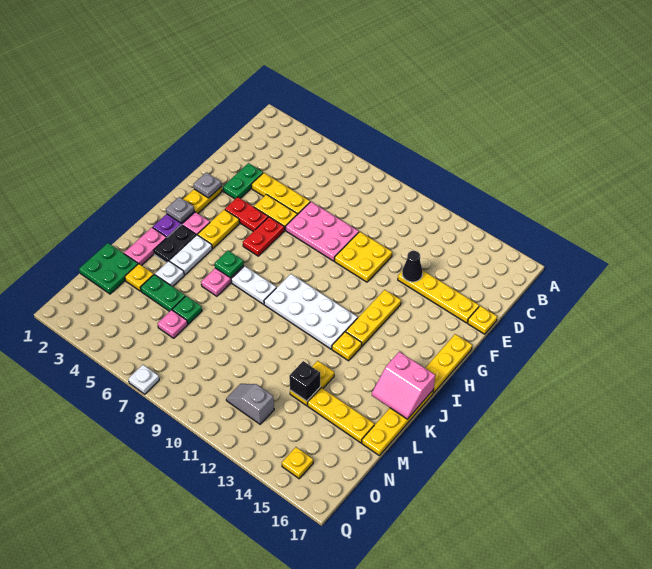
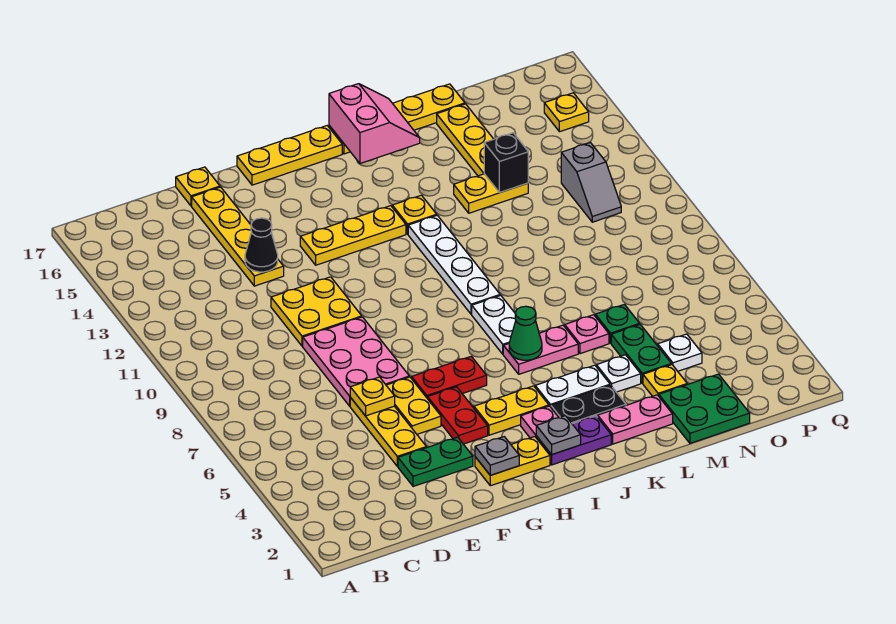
none -> yellow 1x1 plate [350,377,395,416]
white 2x4 plate [264,274,358,349] -> white 1x4 plate [408,215,500,314]
green 1x1 plate [215,251,244,278] -> green 1x1 cone [509,306,542,360]
pink 1x1 plate [158,310,188,338] -> pink 1x1 plate moved to [565,315,609,354]
white 1x1 plate [128,365,159,394] -> white 1x1 plate moved to [658,334,702,371]

